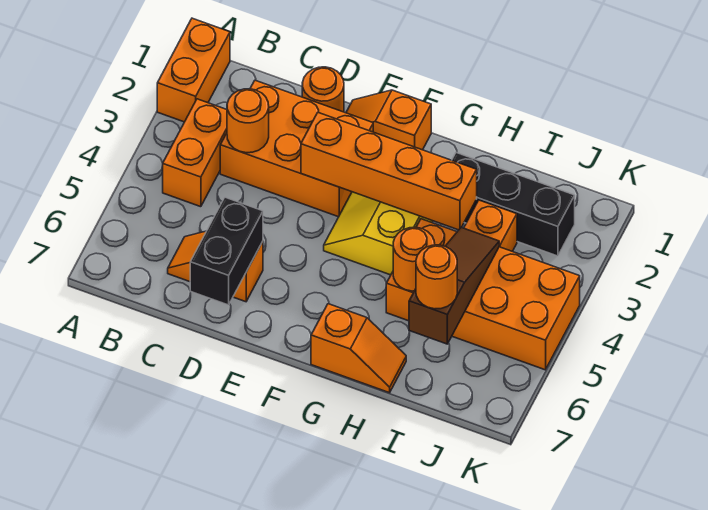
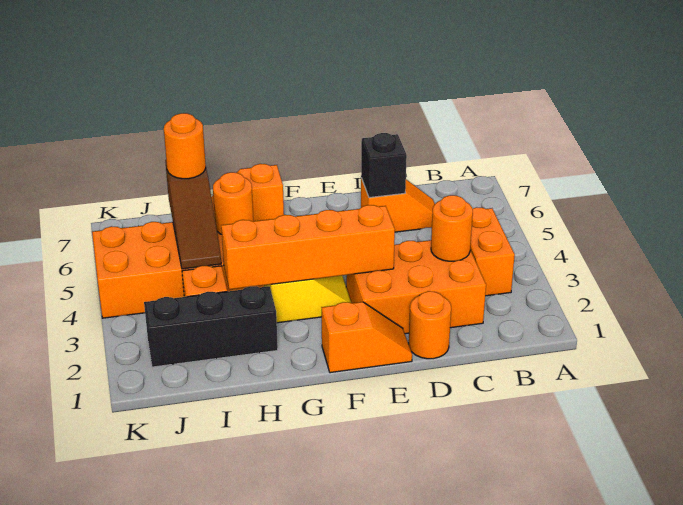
orange 1x2 brick [157,18,230,122] -> none
black 1x2 brick [190,197,263,305] -> black 1x1 brick [361,133,407,198]

